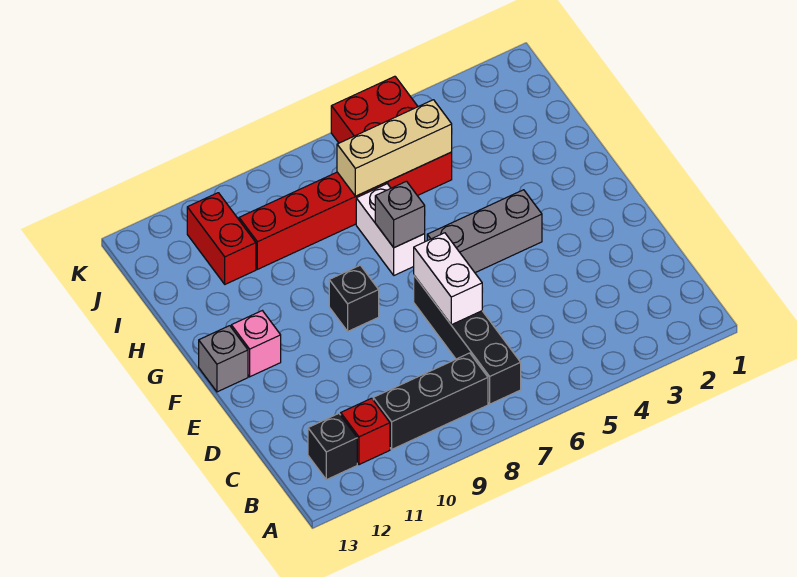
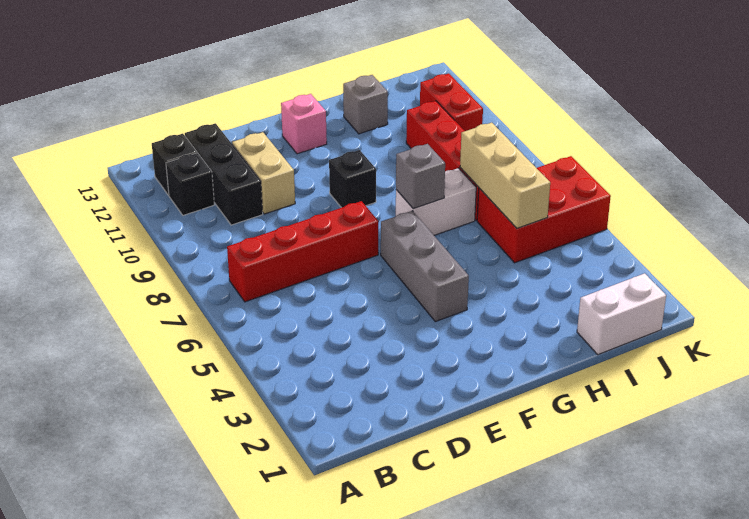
black 1x4 brick [414,276,521,404] -> red 1x4 brick [227,201,378,302]
black 1x3 brick [373,353,488,449] -> black 1x3 brick moved to [185,123,263,225]
red 1x1 brick [341,398,390,465] -> black 1x1 brick [166,153,214,215]
white 1x2 brick [414,233,482,325] -> white 1x2 brick moved to [577,273,666,355]
none -> tan 1x2 brick [232,132,295,214]
grey 1x1 brick [199,326,248,392] -> grey 1x1 brick moved to [343,75,388,134]
red 1x2 brick [187,193,256,284] -> red 1x2 brick turned to [420,73,483,131]

